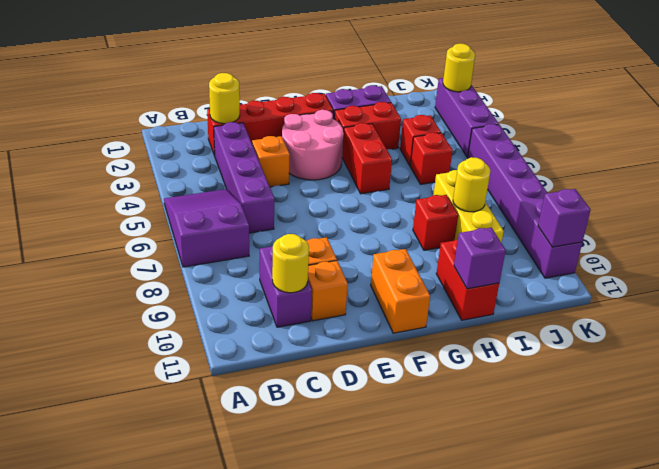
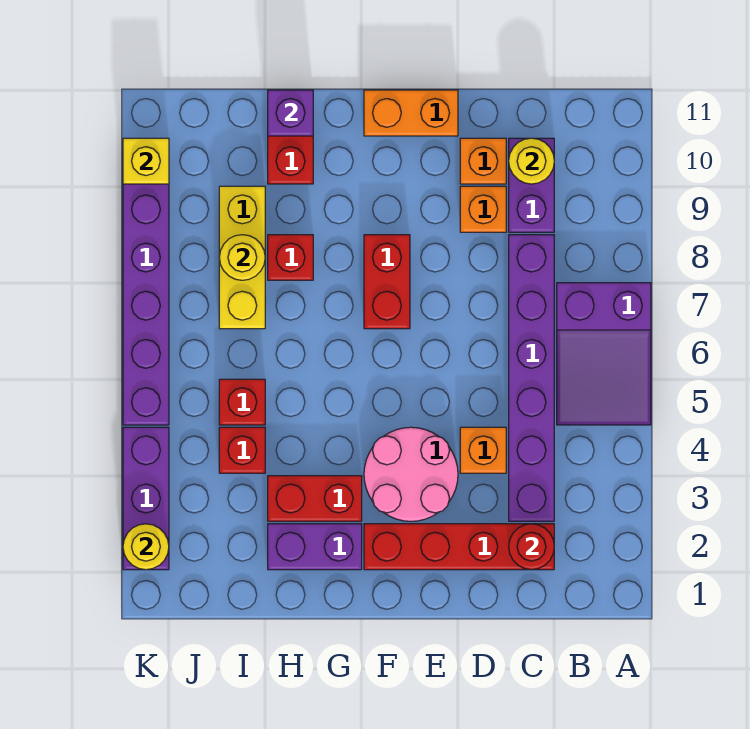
yellow 1x1 round brick [209,73,240,124] -> red 1x1 round brick [509,524,554,570]
purple 1x4 brick [214,122,274,233] -> purple 1x6 brick [509,235,554,521]
orange 1x2 brick [371,249,430,333] -> orange 1x2 brick turned to [364,90,458,136]
red 1x2 brick [342,123,392,194] -> red 1x2 brick moved to [364,235,410,329]
purple 1x1 brick [538,189,590,247] -> yellow 1x1 brick [123,138,169,184]

